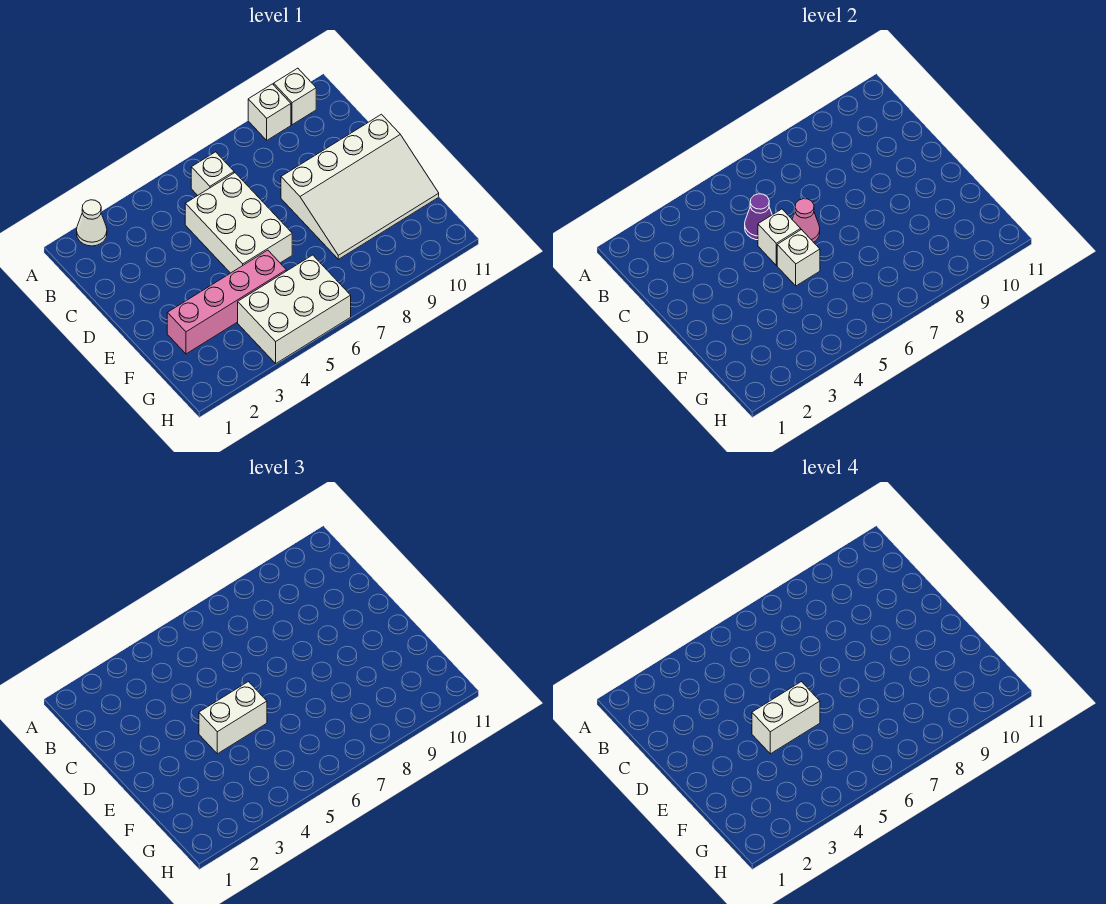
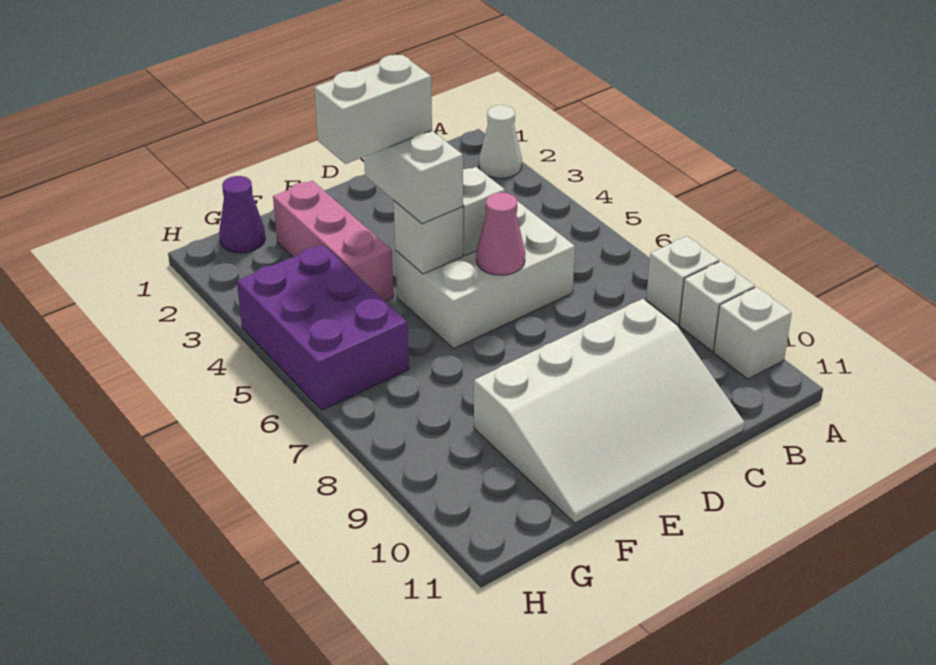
white 1x1 brick [191,152,234,195] -> white 1x1 brick moved to [646,236,719,324]
purple 1x1 cone [745,194,772,240] -> purple 1x1 cone moved to [219,176,265,253]
white 3x4 slope [281,114,439,259] -> white 3x4 slope turned to [474,299,745,523]
white 1x2 brick [752,682,820,754] -> white 1x2 brick turned to [314,55,432,164]
pink 1x4 brick [167,250,286,354] -> pink 1x3 brick [273,181,394,301]
white 2x3 brick [238,255,351,363] -> purple 2x3 brick [237,245,409,410]

